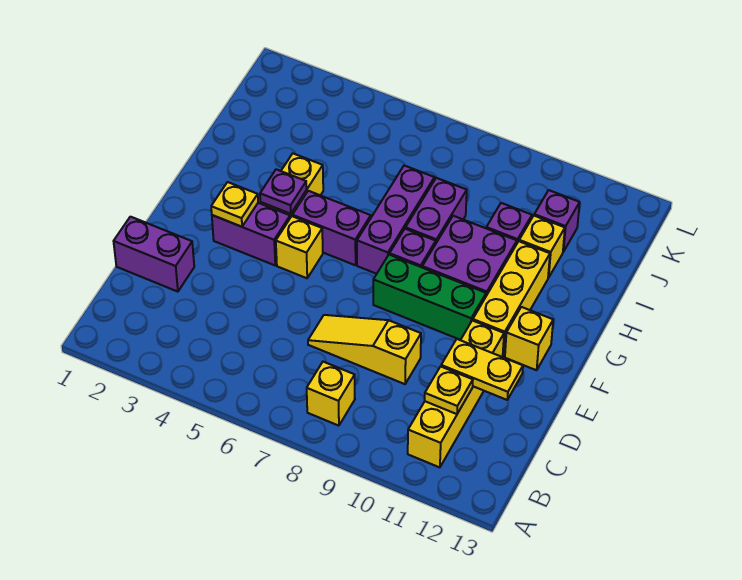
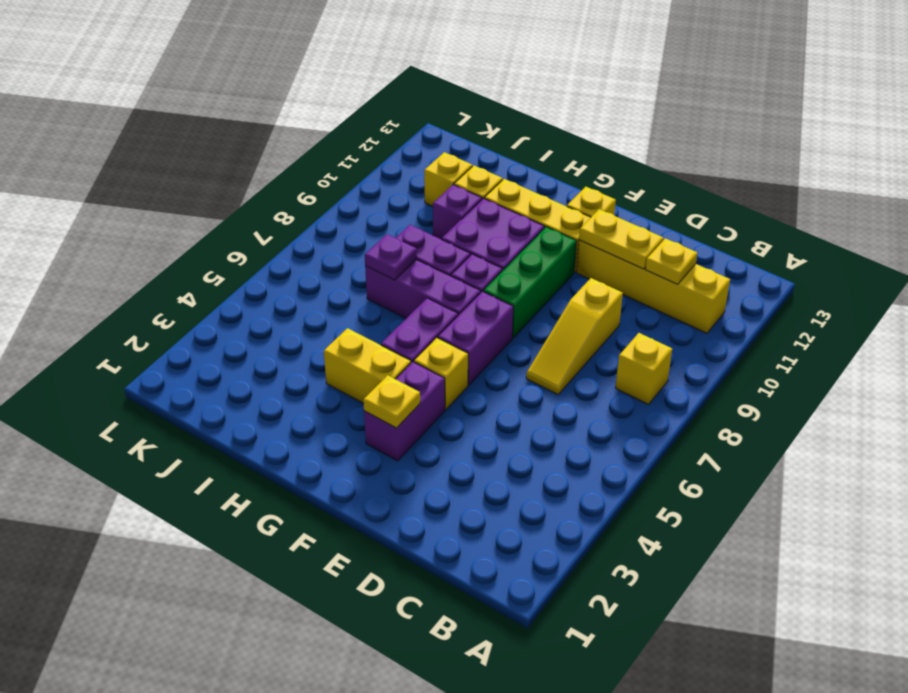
purple 1x2 brick [114,217,194,292] -> purple 1x2 brick moved to [438,291,513,385]
yellow 1x2 plate [441,339,523,400] -> yellow 1x2 plate turned to [579,209,663,269]
purple 1x1 plate [260,169,307,214] -> purple 1x1 plate moved to [365,234,417,280]
purple 1x1 brick [534,190,580,252] -> yellow 1x1 brick [424,152,472,206]

